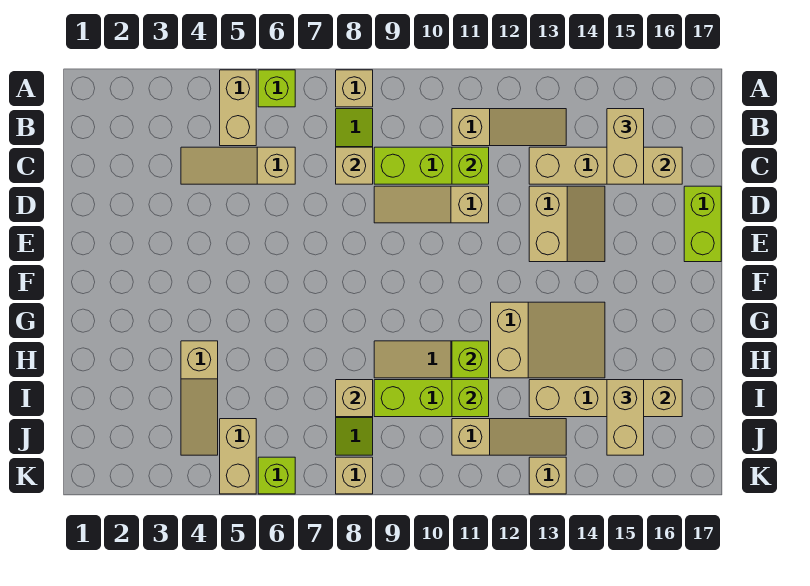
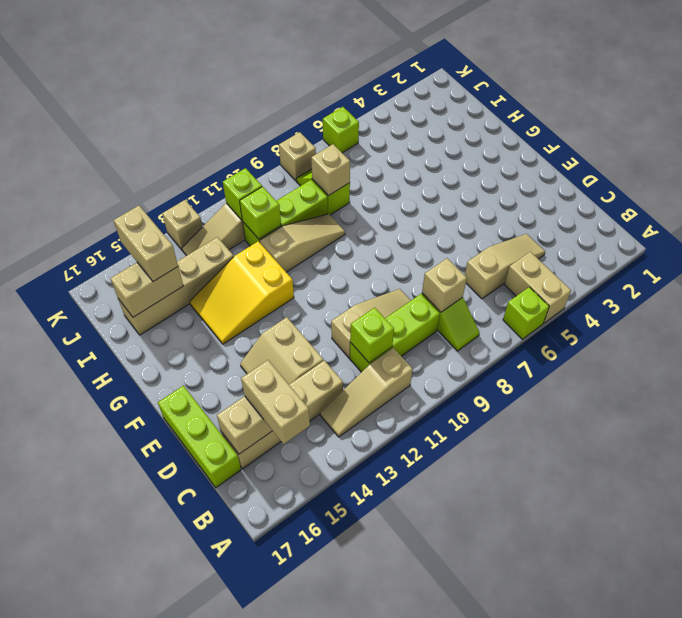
tan 1x1 brick [336,70,373,107] -> none
lime 1x2 brick [684,186,721,262] -> lime 1x3 brick [158,386,241,487]
tan 2x3 slope [491,302,605,378] -> yellow 2x3 slope [190,241,294,344]
tan 1x3 slope [181,341,218,455] -> none
lime 1x1 brick [452,341,489,378] -> lime 1x1 brick moved to [223,168,262,220]
tan 1x2 brick [220,419,256,494] -> none

